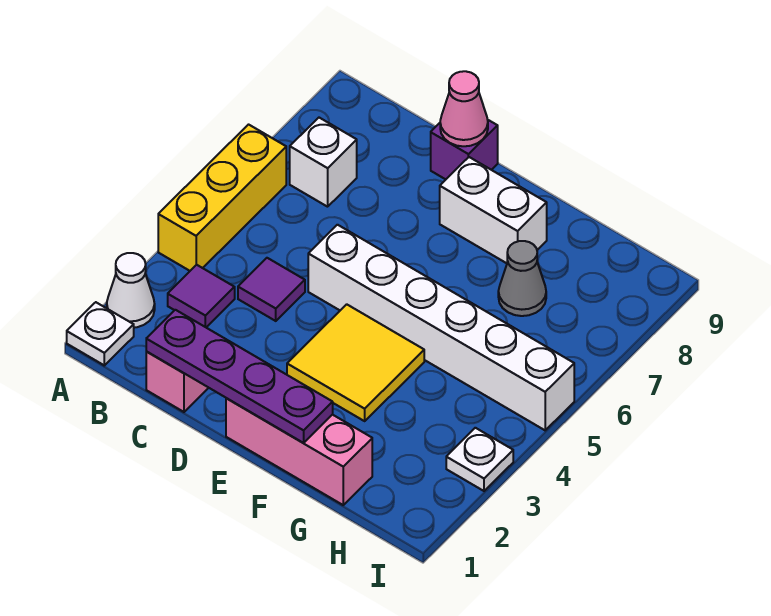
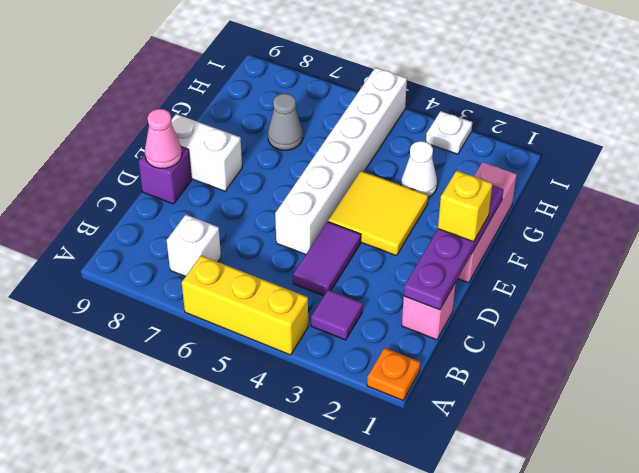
white 1x1 plate [67,302,134,365] -> orange 1x1 plate [367,348,420,400]
white 1x1 cone [107,253,155,328] -> white 1x1 cone moved to [401,141,437,197]
purple 1x1 tile [238,258,305,321] -> purple 1x2 tile [293,222,361,296]
none -> yellow 1x1 brick [438,171,492,242]
white 1x2 brick [440,157,547,263] -> white 1x2 brick turned to [172,114,242,191]

